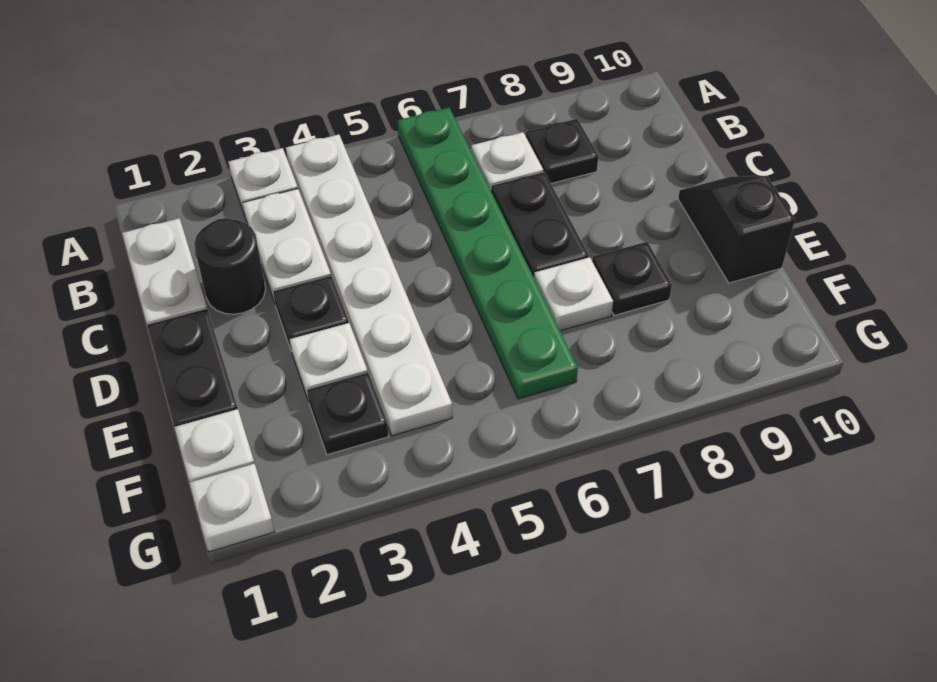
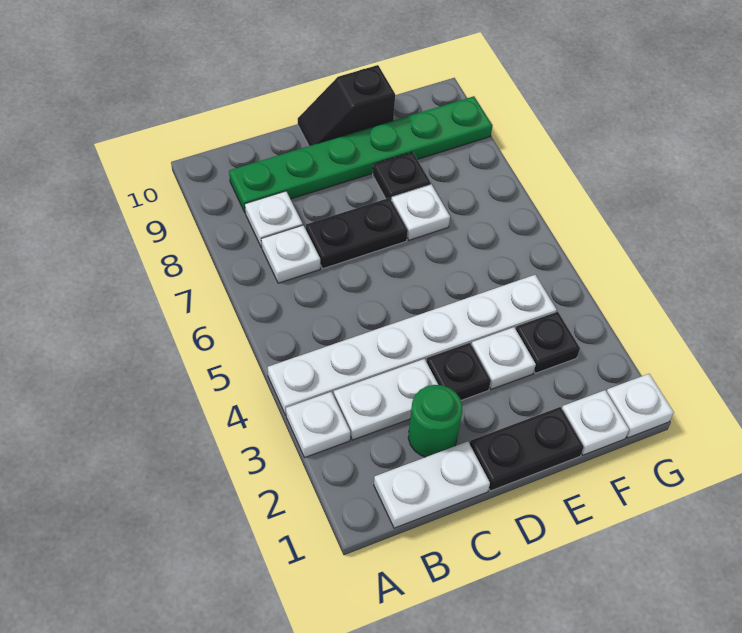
green 1x6 plate [398,108,578,399] -> green 1x6 plate moved to [229,96,492,213]
black 1x1 plate [526,119,598,184] -> white 1x1 plate [245,191,303,248]
black 1x1 round brick [194,218,265,314] -> green 1x1 round brick [408,385,462,457]

